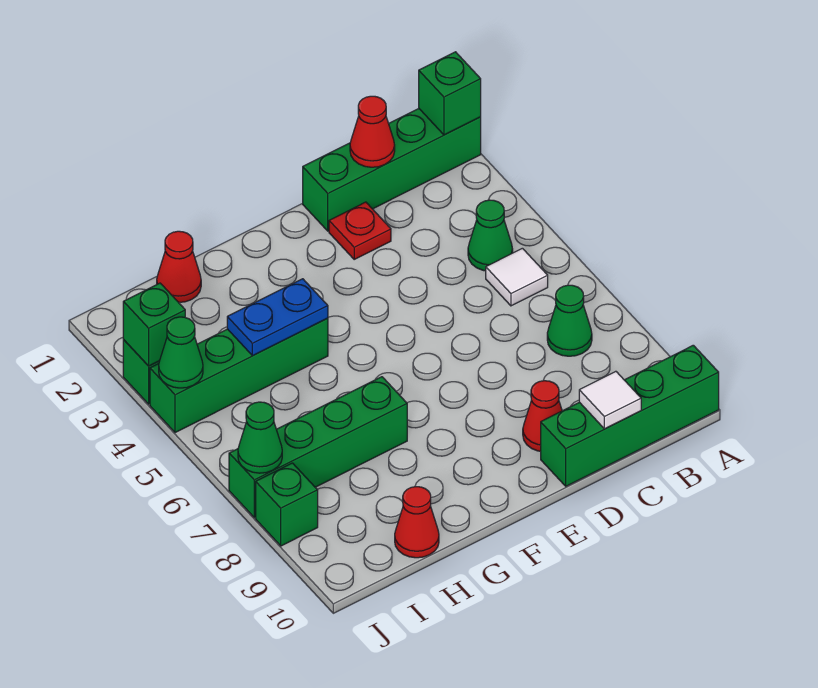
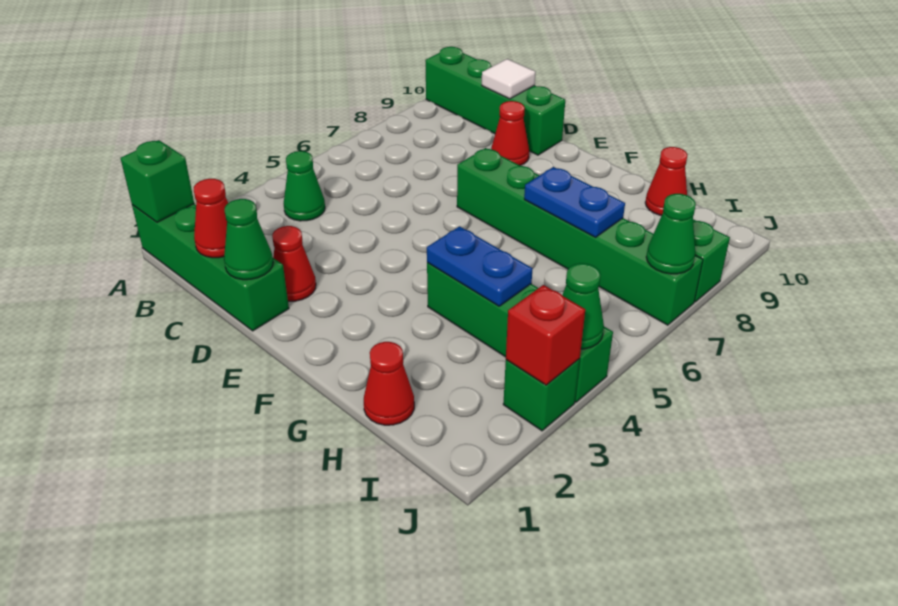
white 1x1 tile [486,248,548,306] -> none
green 1x1 cone [547,285,592,356] -> green 1x1 cone moved to [224,199,273,280]
red 1x1 plate [329,202,391,259] -> red 1x1 cone [272,226,316,301]
green 1x4 brick [229,377,407,518] -> green 1x6 brick [457,148,703,325]
none -> blue 1x2 plate [524,167,625,237]
green 1x1 brick [123,283,185,366] -> red 1x1 brick [506,285,585,385]

